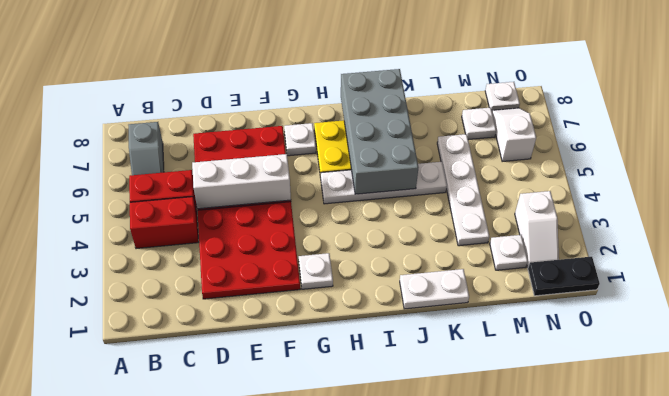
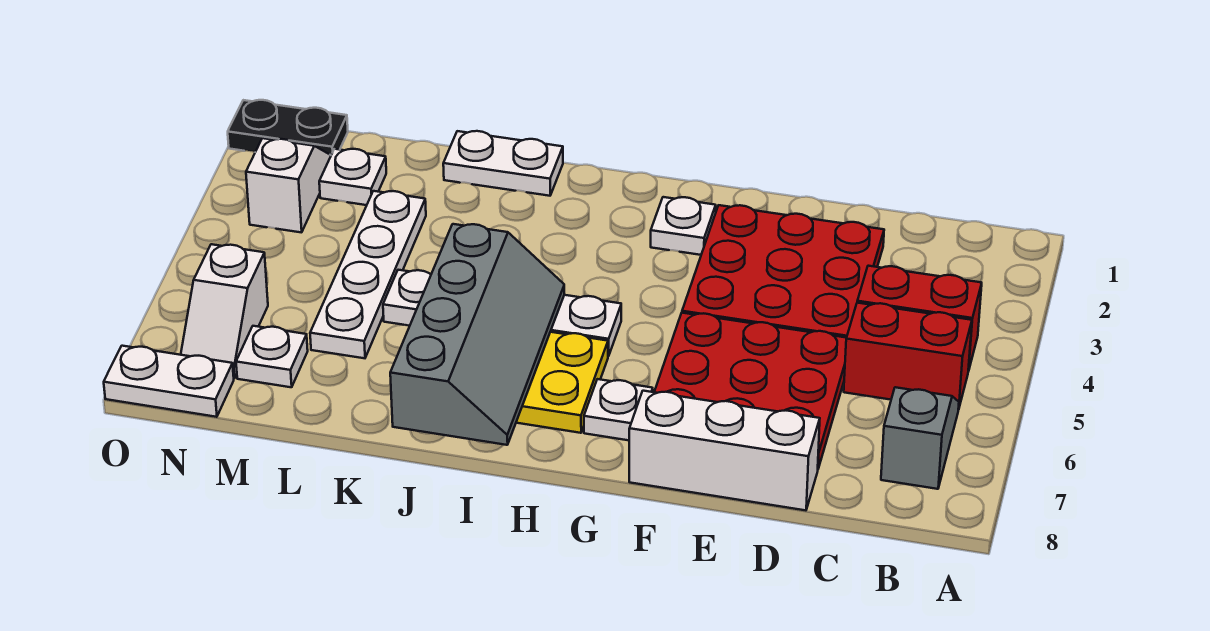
white 1x3 brick [192,154,291,209] -> white 1x3 brick moved to [629,391,820,510]
grey 2x4 brick [341,69,418,194] -> grey 2x4 slope [390,224,564,445]
white 1x1 plate [485,82,520,110] -> white 1x2 plate [104,346,234,417]

